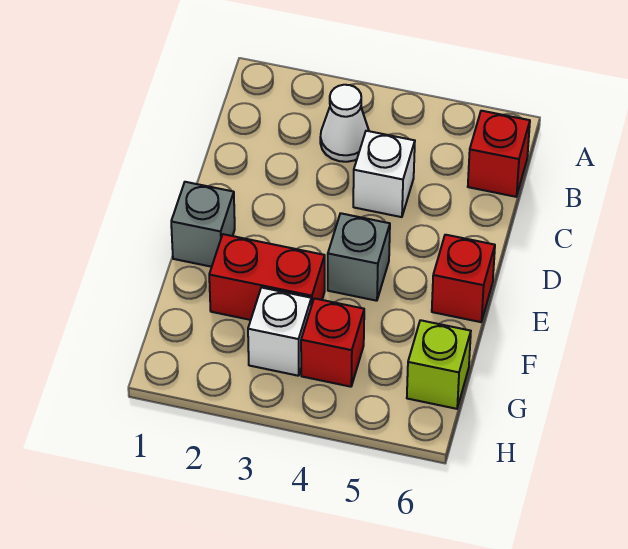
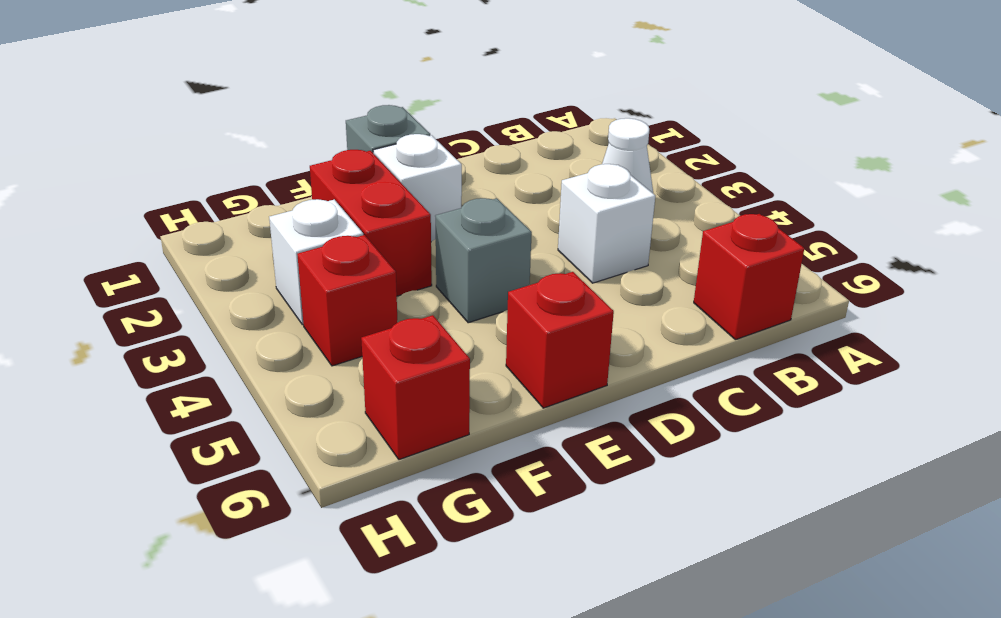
none -> white 1x1 brick [373,134,462,242]
lime 1x1 brick [407,320,471,409] -> red 1x1 brick [361,315,470,460]

